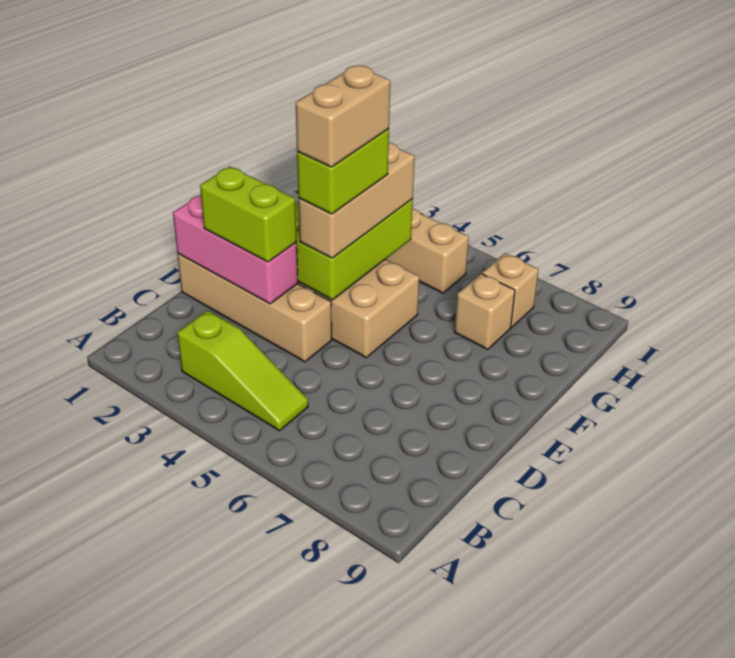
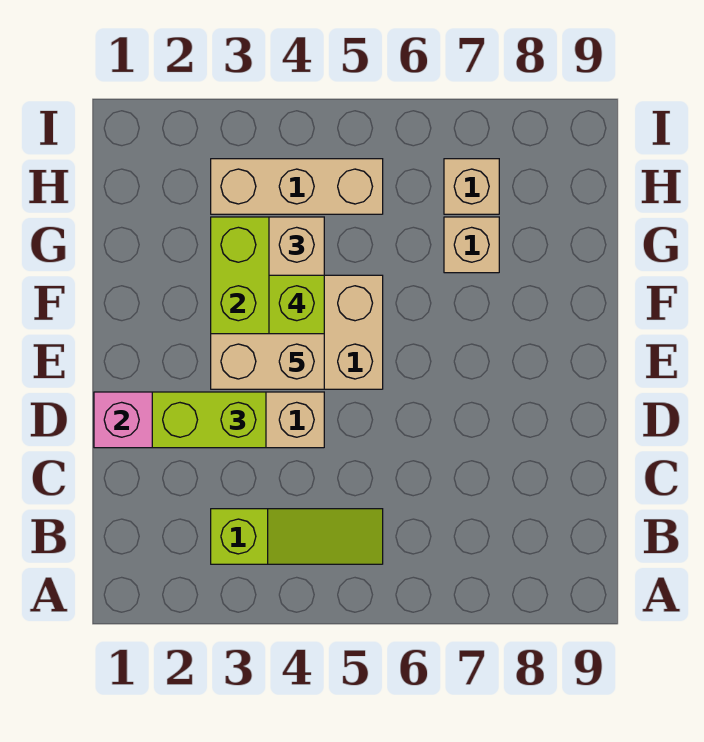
tan 1x2 brick [296,65,390,167] -> tan 1x2 brick turned to [211,334,324,389]

